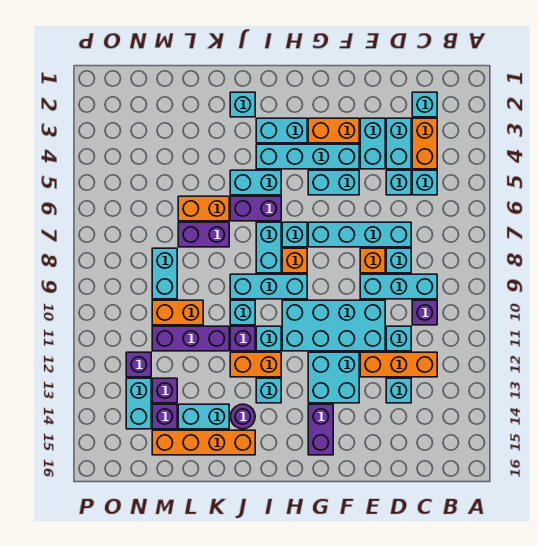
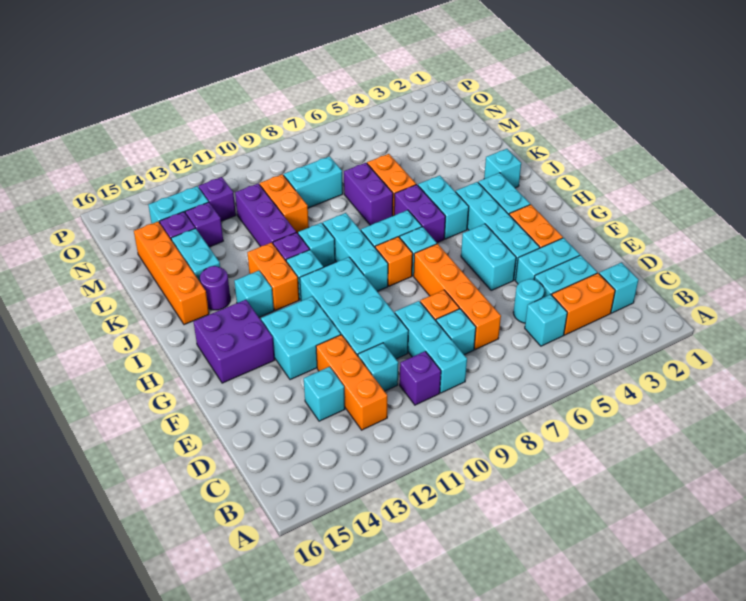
cyan 1x1 brick [386,170,411,195] -> cyan 1x1 round brick [513,279,544,323]
cyan 1x4 brick [308,222,411,247] -> orange 1x4 brick [414,244,501,350]
purple 1x2 brick [308,404,333,455] -> purple 2x2 brick [194,300,275,383]

